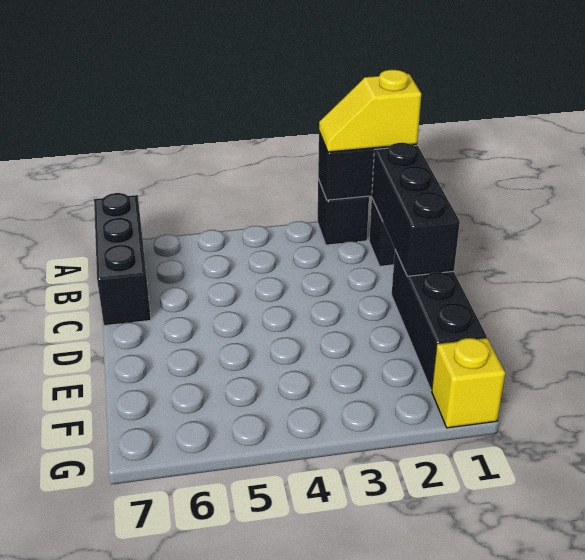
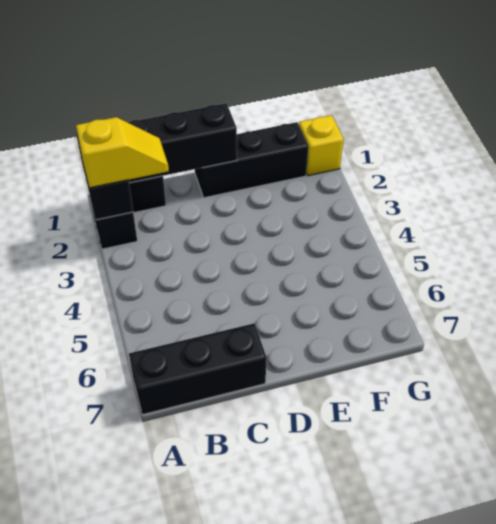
yellow 1x2 slope [319,70,421,152] -> yellow 1x2 slope turned to [76,117,169,188]

